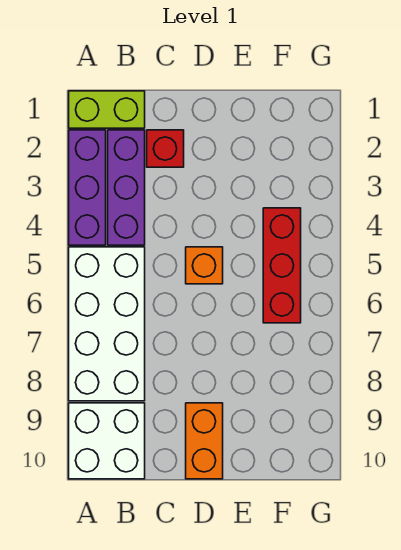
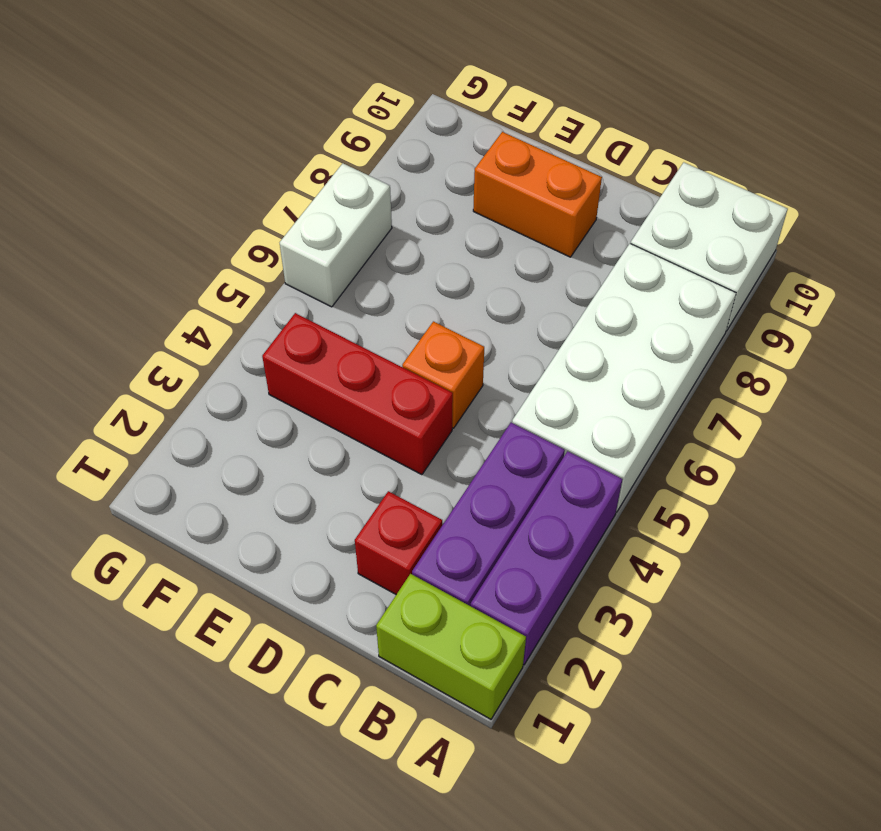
orange 1x2 brick [186,403,223,479] -> orange 1x2 brick turned to [473,132,602,257]
red 1x3 brick [263,208,301,323] -> red 1x3 brick turned to [262,313,453,475]
none -> white 1x2 brick [280,163,392,307]

